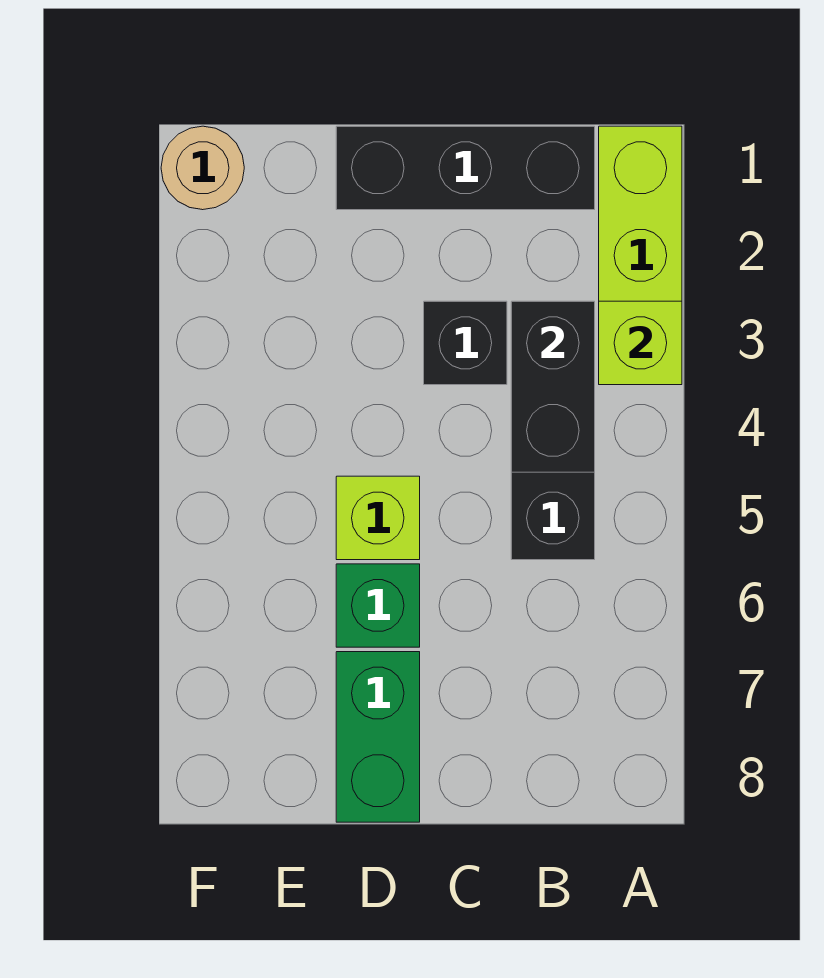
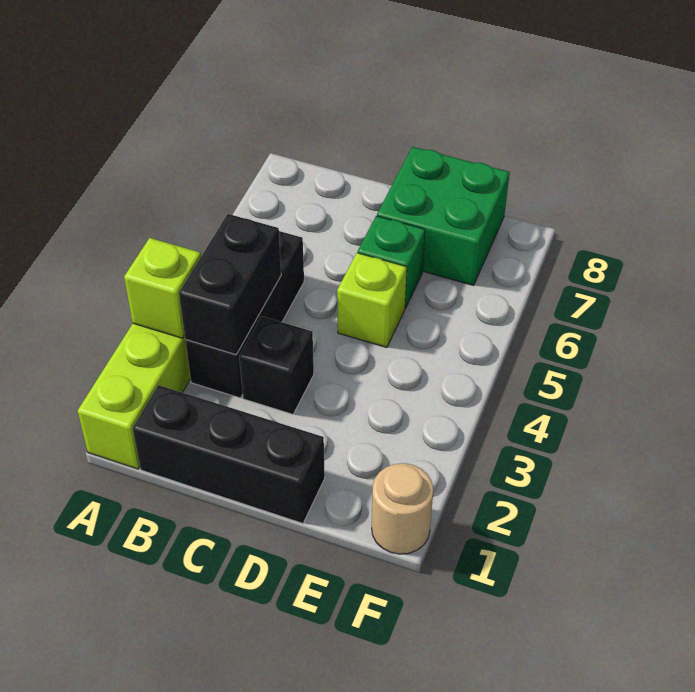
green 1x2 brick [336,652,420,822] -> green 2x2 brick [377,147,510,285]

